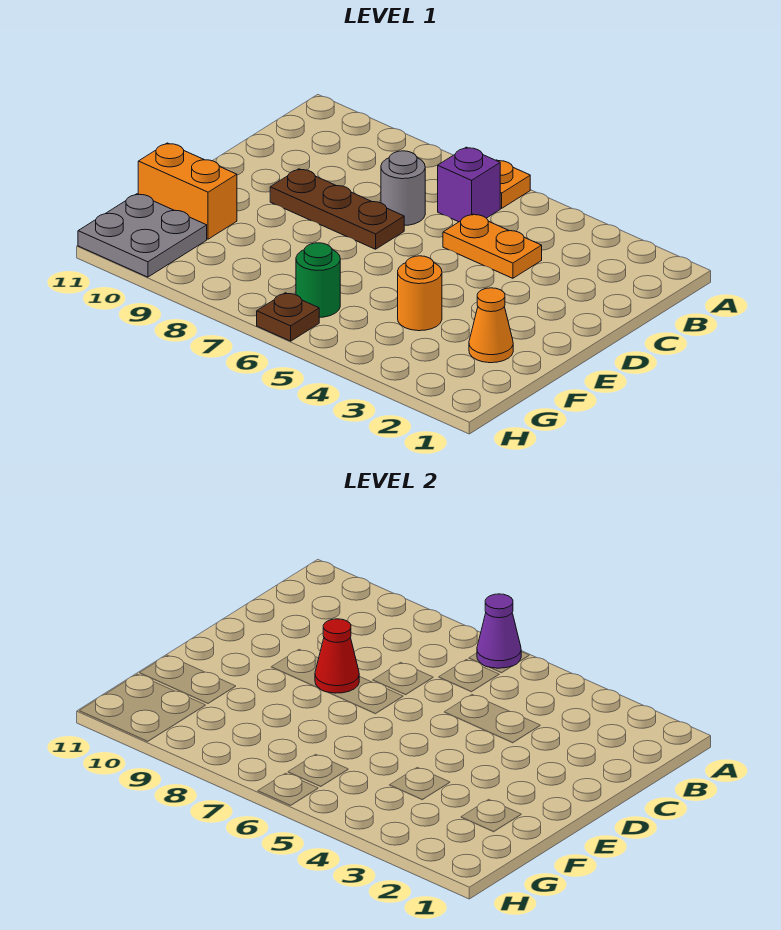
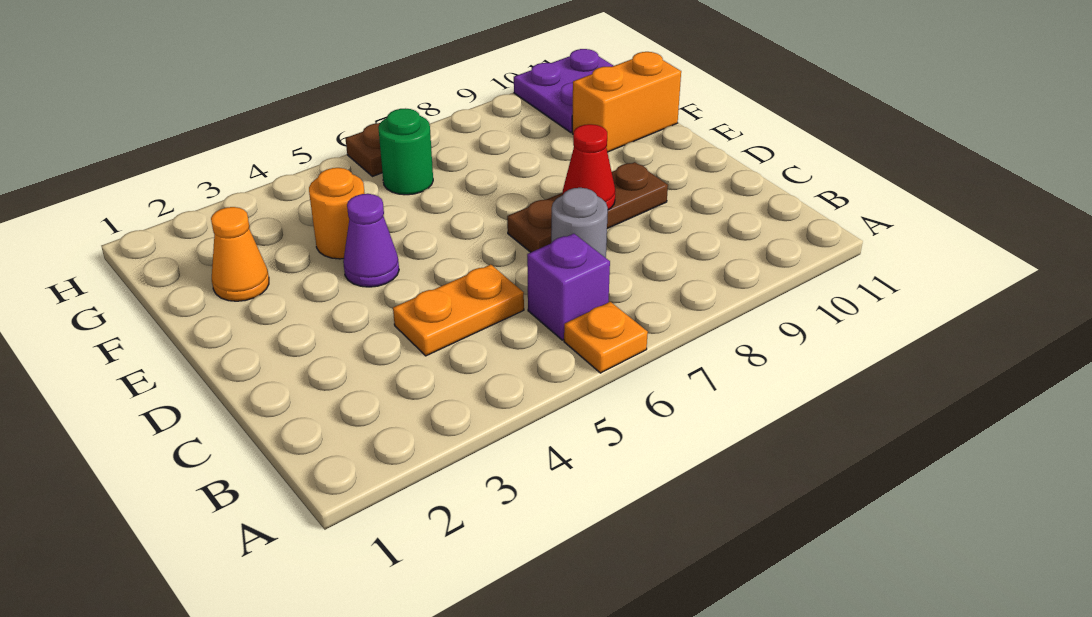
purple 1x1 cone [477,594,521,668] -> purple 1x1 cone moved to [343,194,399,287]
grey 2x2 plate [78,194,207,277] -> purple 2x2 plate [514,49,613,132]

